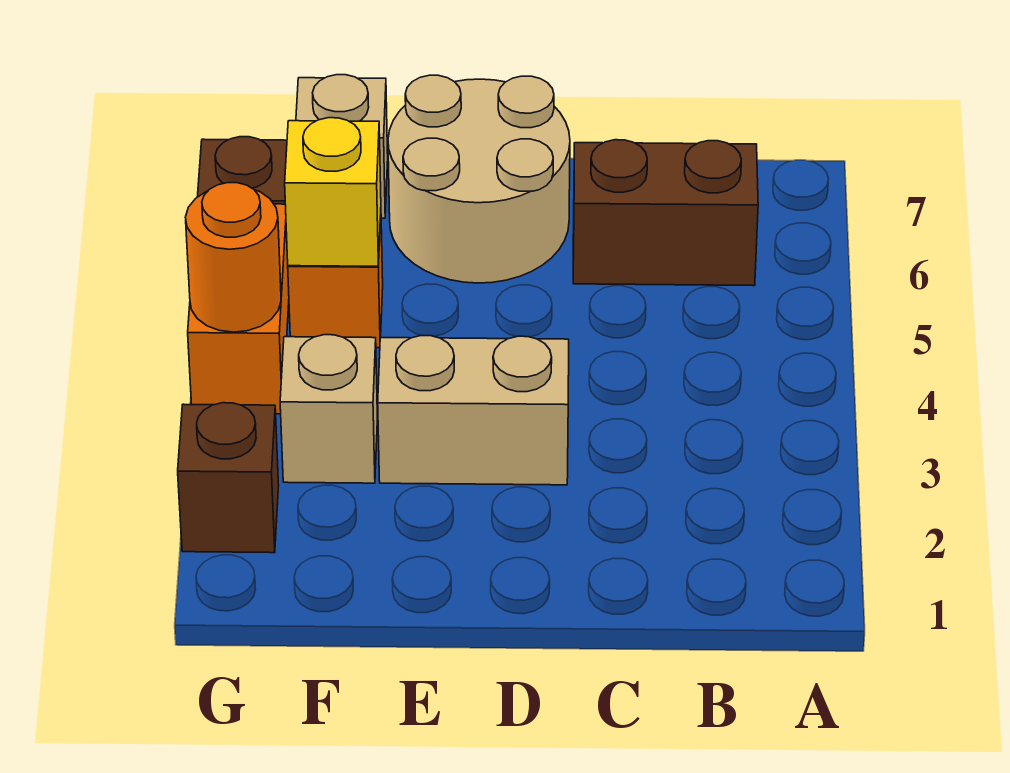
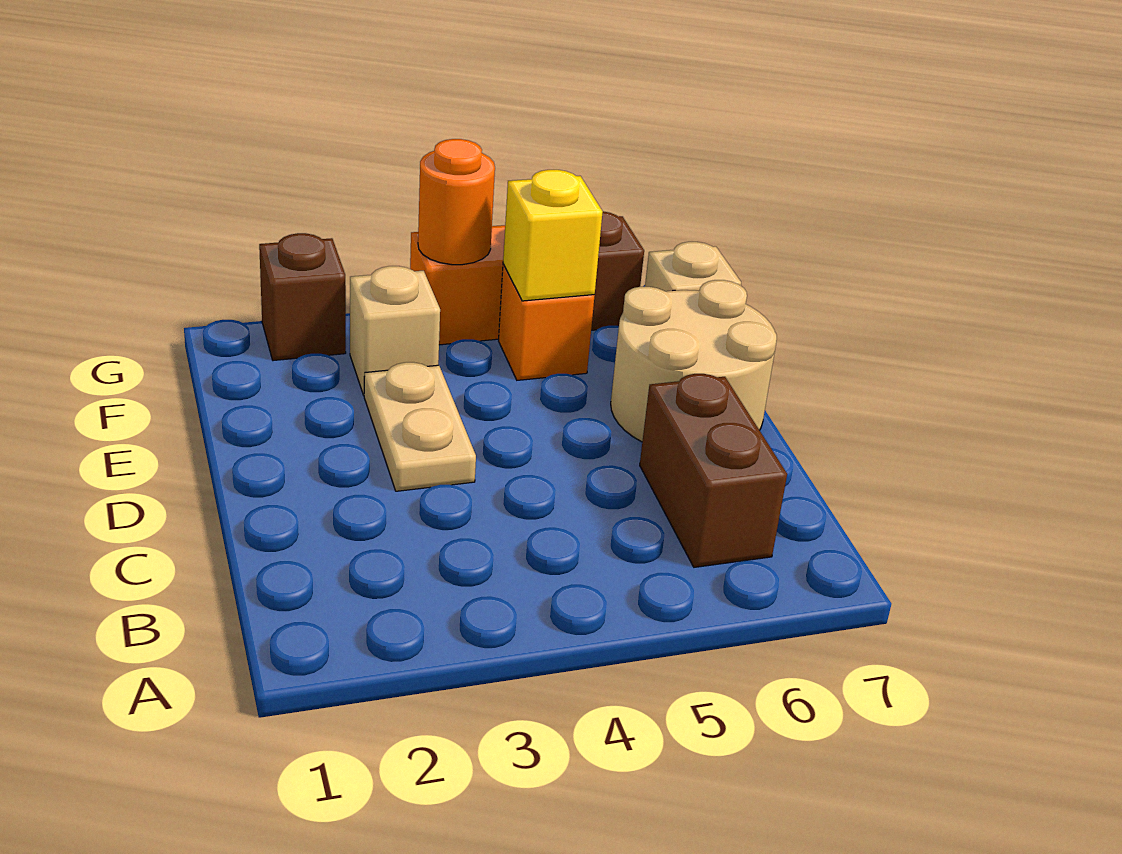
tan 1x2 brick [378,336,569,485] -> tan 1x2 plate [364,362,476,491]

